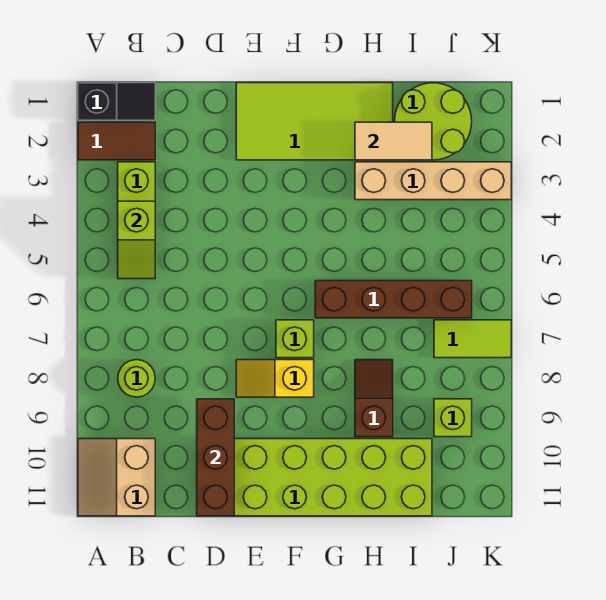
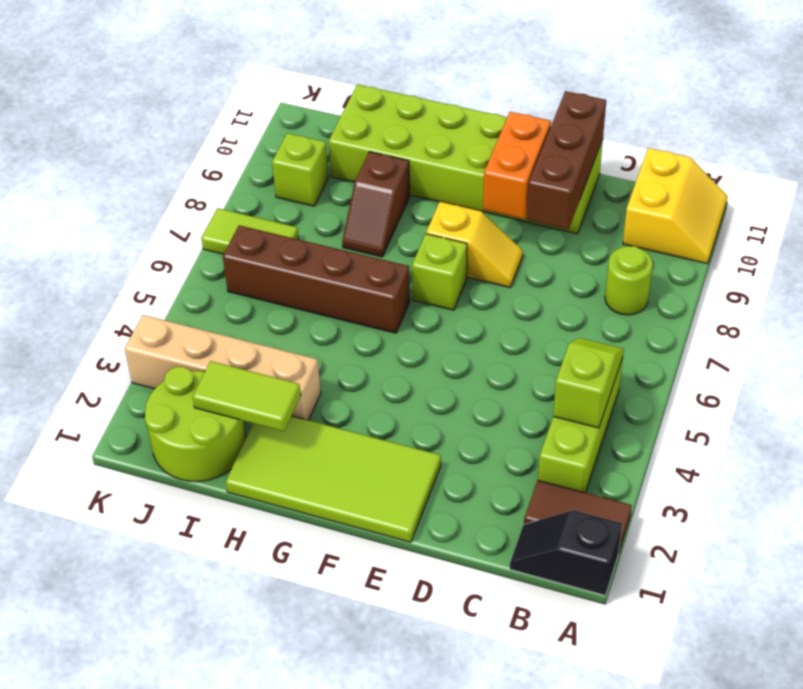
tan 2x2 slope [78,439,155,516] -> yellow 2x2 slope [623,148,728,264]
none -> orange 1x2 brick [483,112,551,219]
tan 1x2 tile [355,122,432,160] -> lime 1x2 tile [193,361,301,431]

